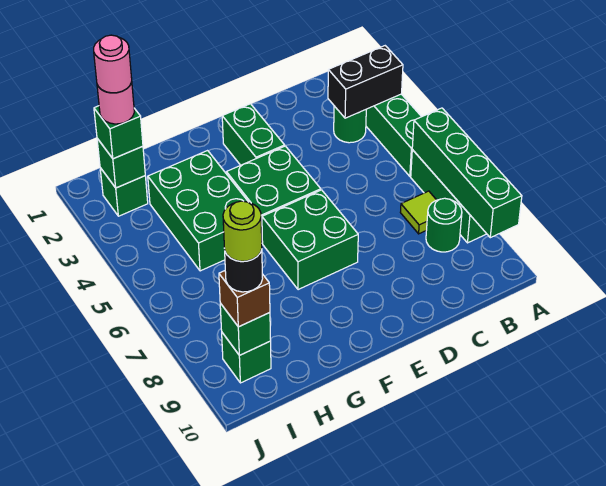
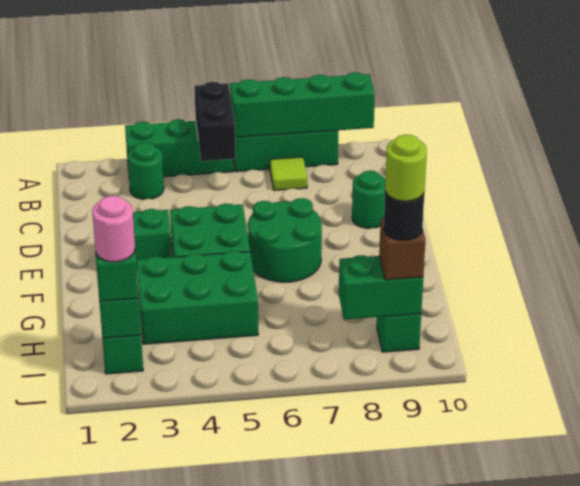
black 1x2 brick [328,46,403,118] -> black 1x2 brick moved to [194,82,236,161]
green 1x1 round brick [426,198,462,252] -> green 1x1 round brick moved to [352,171,386,228]
green 2x2 brick [262,190,358,290] -> green 2x2 round brick [248,198,322,282]
pink 1x1 round brick [94,35,132,93] -> none
green 1x1 brick [220,303,271,355] -> green 1x2 brick [339,255,423,320]

